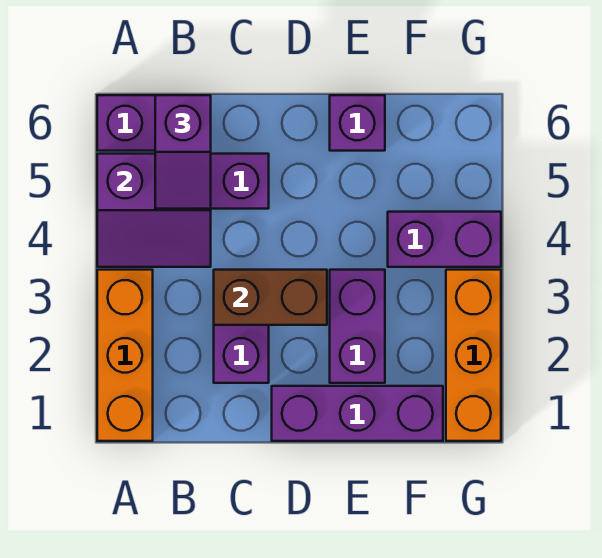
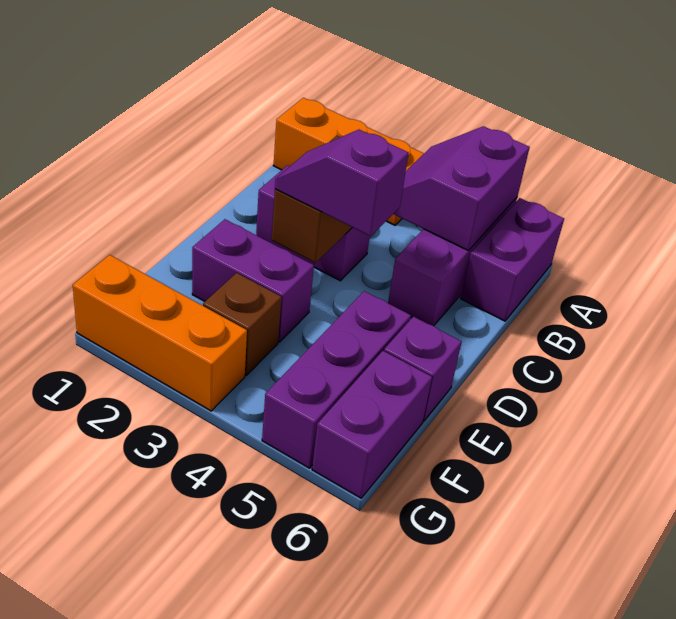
purple 1x2 slope [155,95,211,209] -> purple 1x2 slope moved to [275,130,409,236]
purple 1x3 brick [272,386,443,441] -> purple 1x3 brick moved to [262,291,411,468]
none -> brown 1x1 brick [203,273,281,375]
purple 1x2 brick [388,212,501,267] -> purple 1x2 brick moved to [312,351,432,498]

